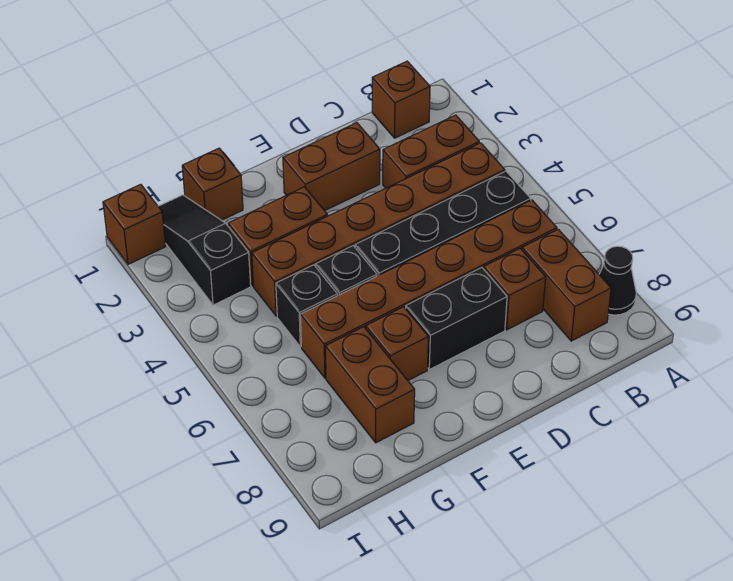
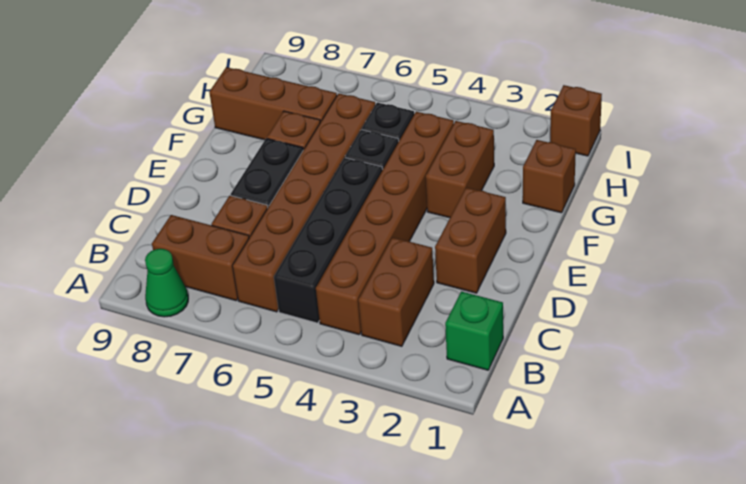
black 1x1 cone [599,246,636,315] -> green 1x1 cone [145,249,188,317]
brown 1x1 brick [372,61,430,138] -> green 1x1 brick [445,291,503,370]
brown 1x2 brick [325,327,415,443] -> brown 1x3 brick [209,67,337,140]
black 1x3 slope [158,195,251,305] -> none

